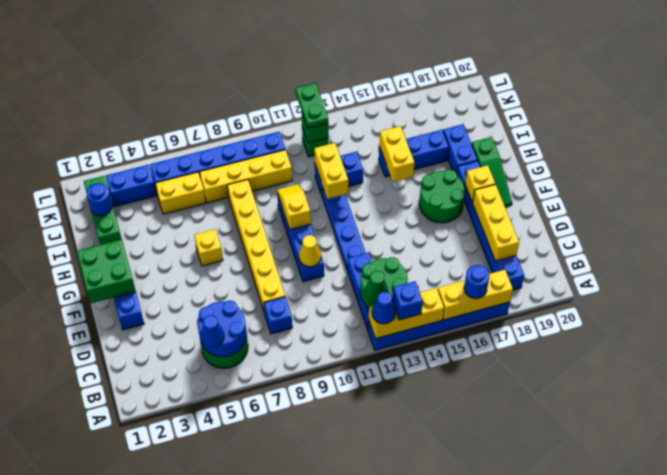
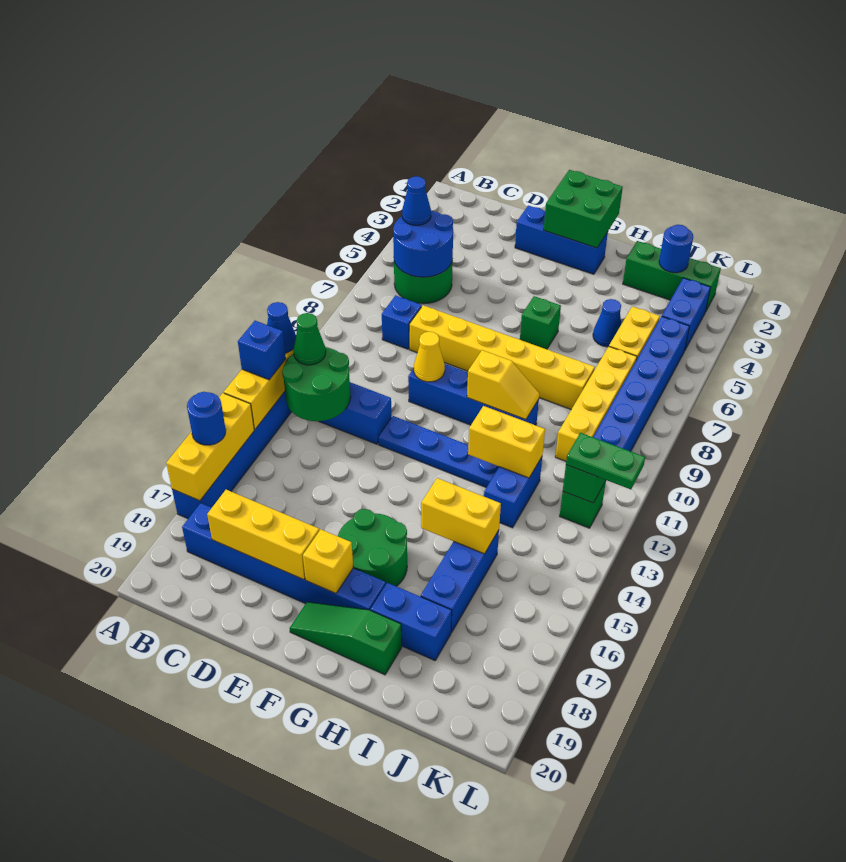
yellow 1x1 brick [194,229,223,266] -> green 1x1 brick [520,296,561,349]
none -> blue 1x1 cone [593,299,621,347]

